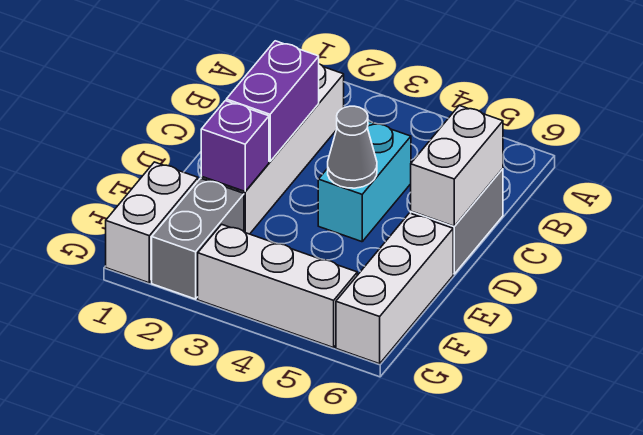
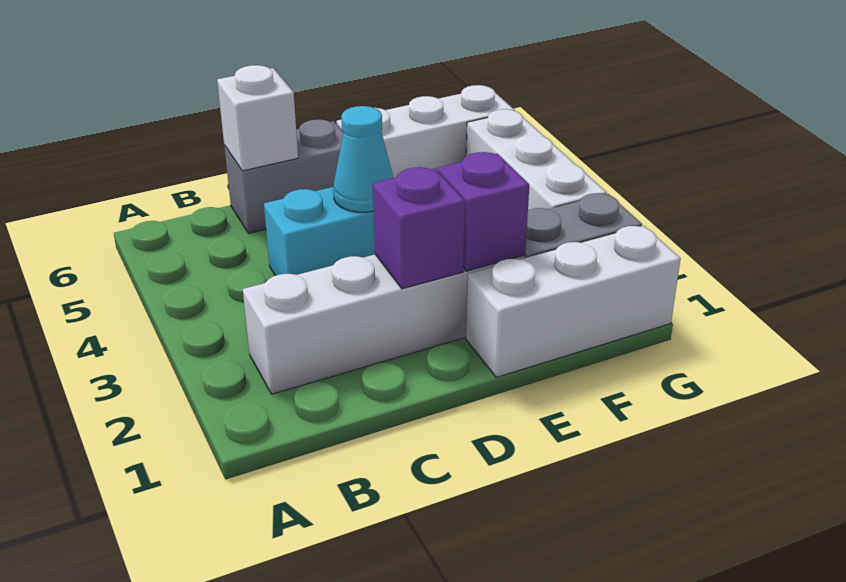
purple 1x2 brick [226,41,319,162] -> purple 1x1 brick [373,167,465,289]
white 1x2 brick [411,105,503,226] -> white 1x1 brick [217,65,298,171]
grey 1x1 cone [328,106,377,188] -> cyan 1x1 cone [333,106,393,212]
white 1x2 brick [106,162,198,283] -> white 1x3 brick [466,226,681,377]

